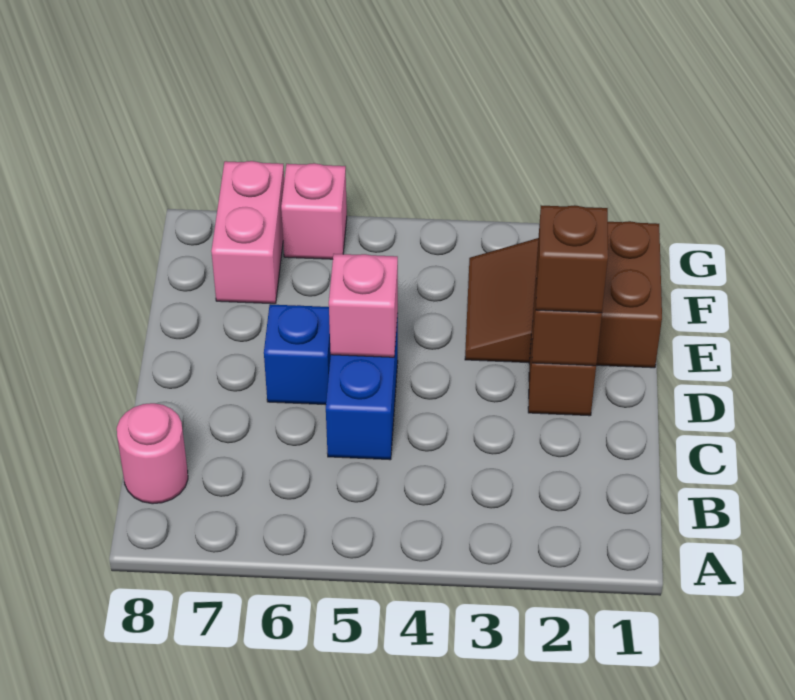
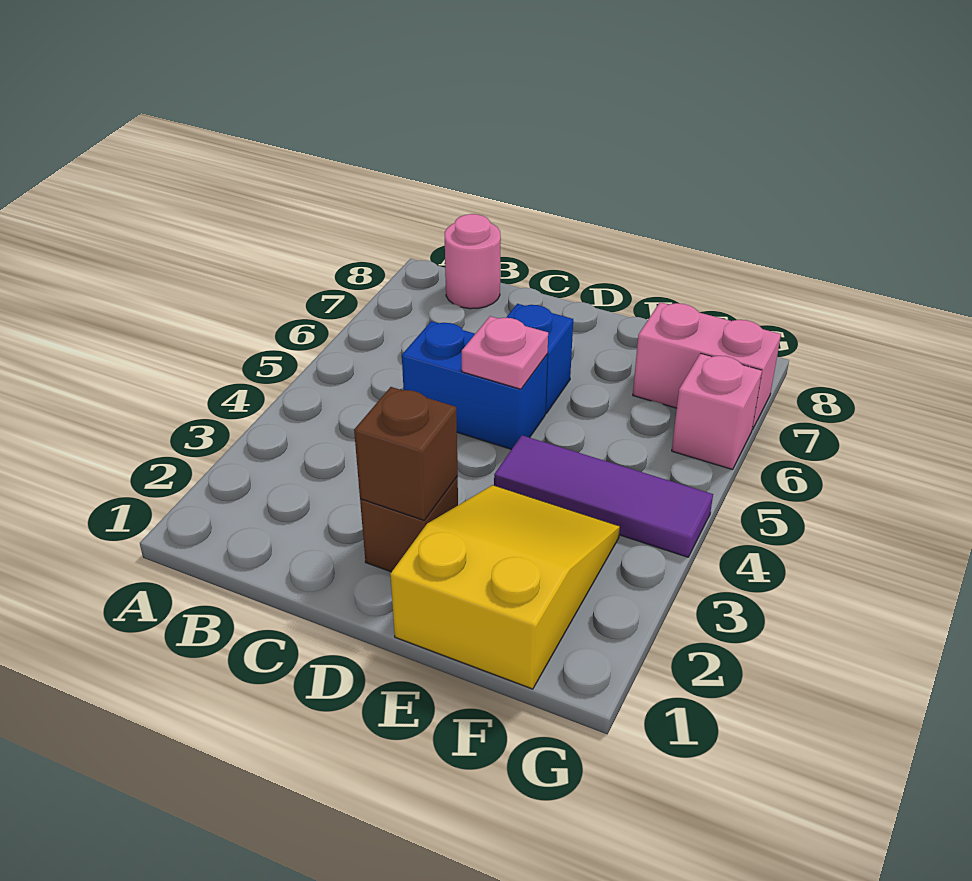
brown 1x1 brick [536,205,608,313] -> none
pink 1x1 brick [329,254,398,357] -> pink 1x1 plate [462,316,548,389]
brown 2x3 slope [465,221,662,368] -> yellow 2x3 slope [390,485,620,689]
none -> purple 1x3 tile [494,435,713,557]

